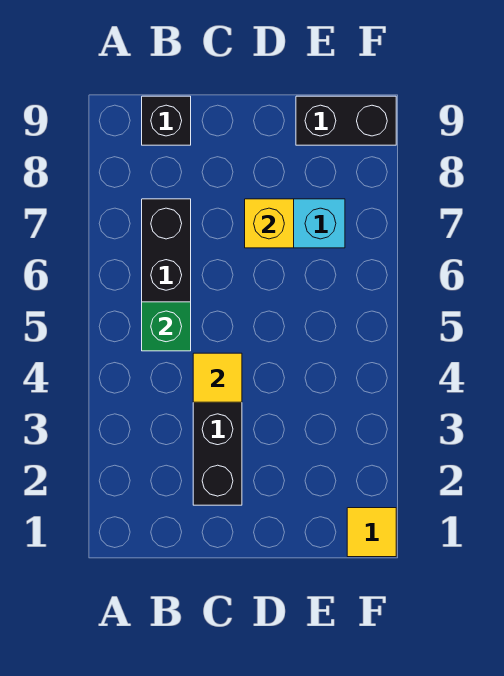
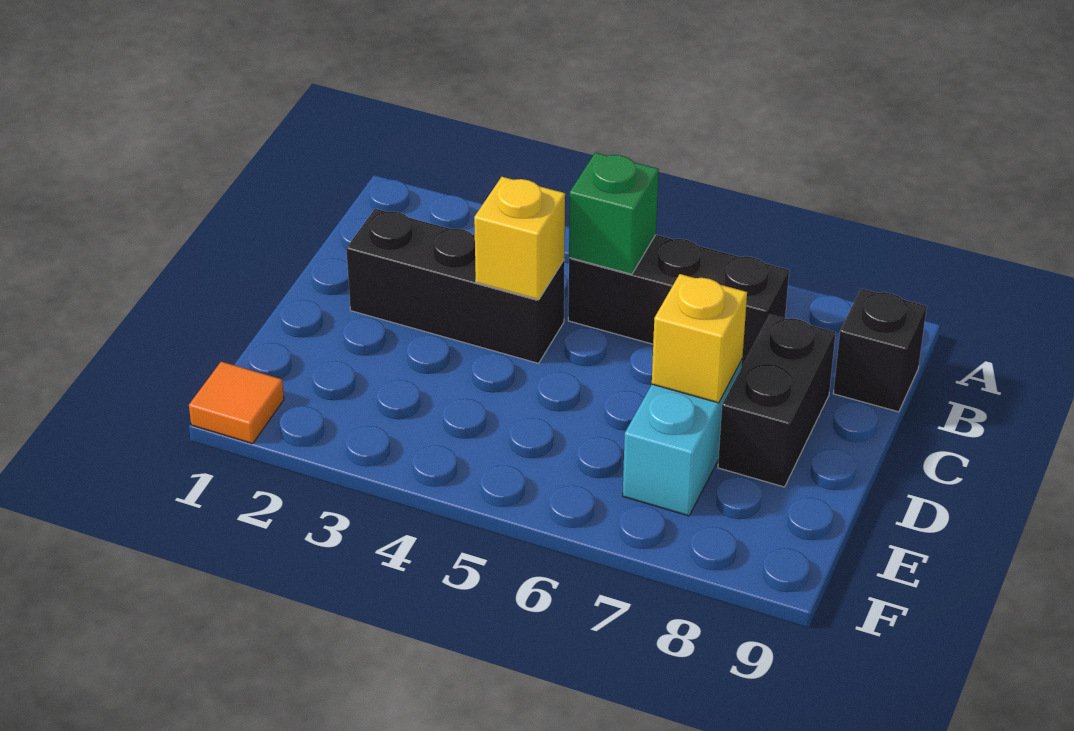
yellow 1x1 tile [193,353,242,402] -> yellow 1x1 brick [474,177,565,300]
black 1x2 brick [296,96,396,145] -> black 1x2 brick moved to [718,315,836,487]
yellow 1x1 tile [347,508,396,557] -> orange 1x1 tile [189,362,284,444]

